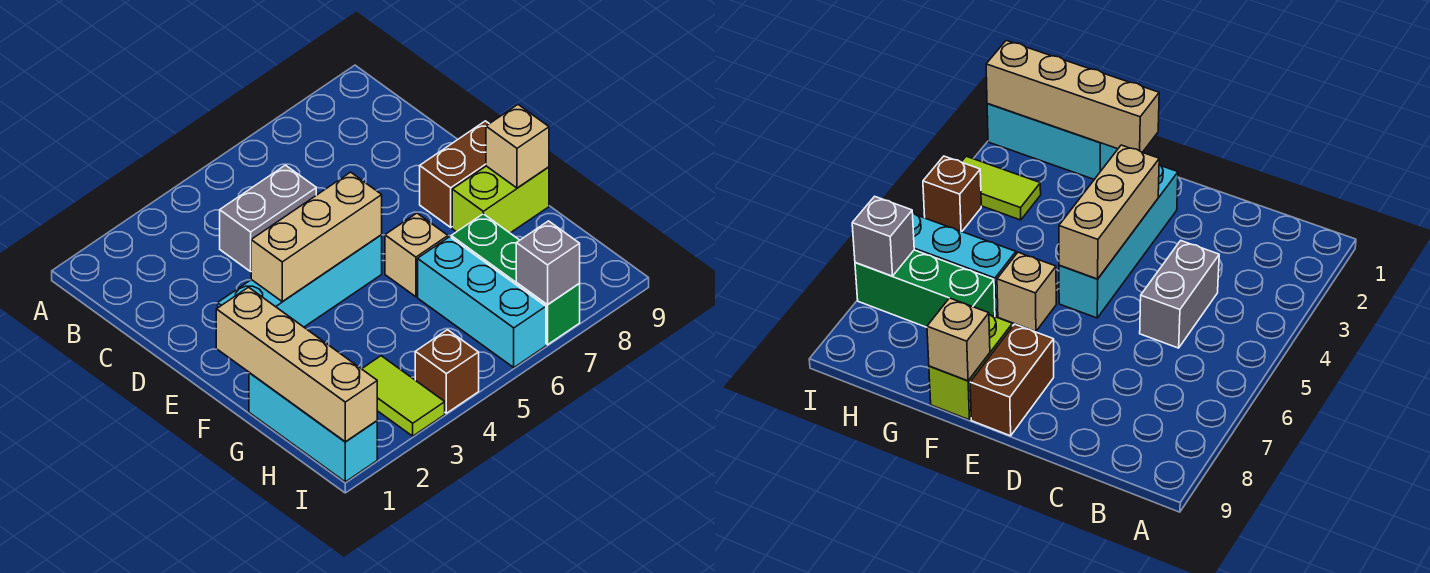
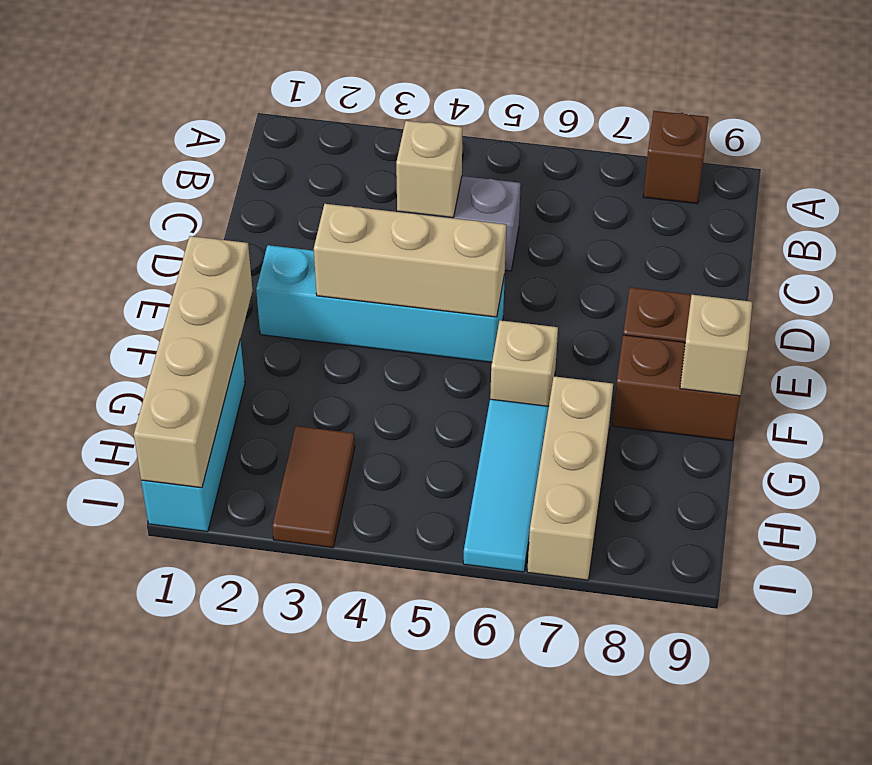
none -> tan 1x1 brick [396,121,462,218]
lime 1x2 brick [452,166,549,233] -> brown 1x2 brick [612,335,740,441]
cyan 1x3 brick [418,237,546,367] -> cyan 1x3 tile [463,399,549,572]
green 1x3 brick [451,214,580,345] -> tan 1x3 brick [527,376,613,580]
lime 1x2 tile [362,356,445,436] -> brown 1x2 tile [272,426,355,548]
brown 1x1 brick [415,330,479,413] -> brown 1x1 brick moved to [643,111,708,204]
grey 1x1 brick [516,221,580,305] -> none

